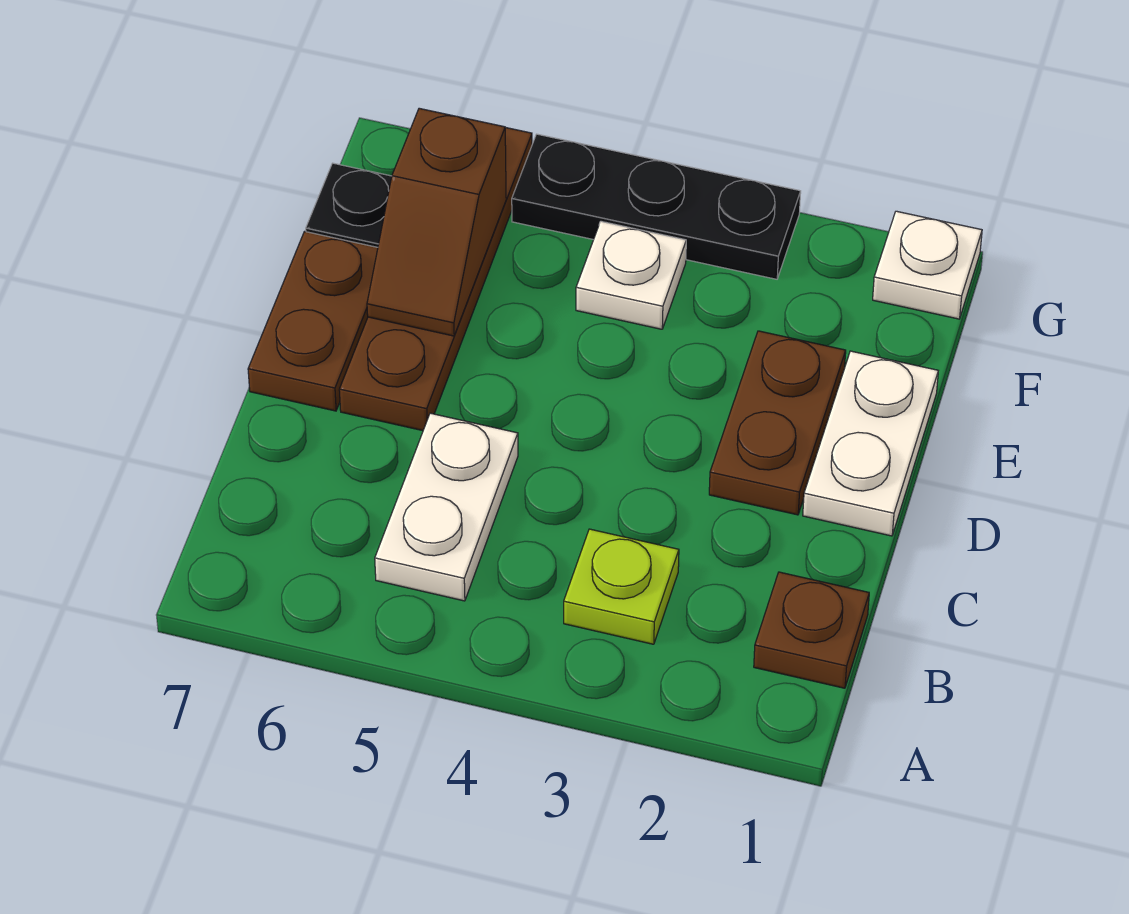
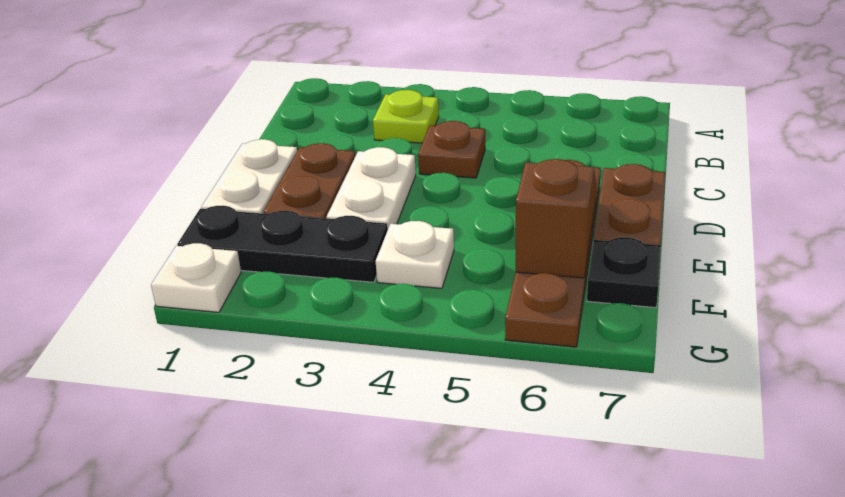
brown 1x1 plate [754,572,869,688] -> brown 1x1 plate moved to [418,121,485,178]
white 1x2 plate [375,413,518,601] -> white 1x2 plate moved to [327,147,416,228]
black 1x3 plate [512,134,801,279] -> black 1x3 plate moved to [177,205,388,282]

